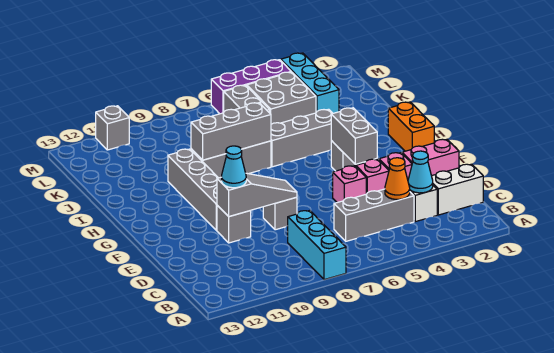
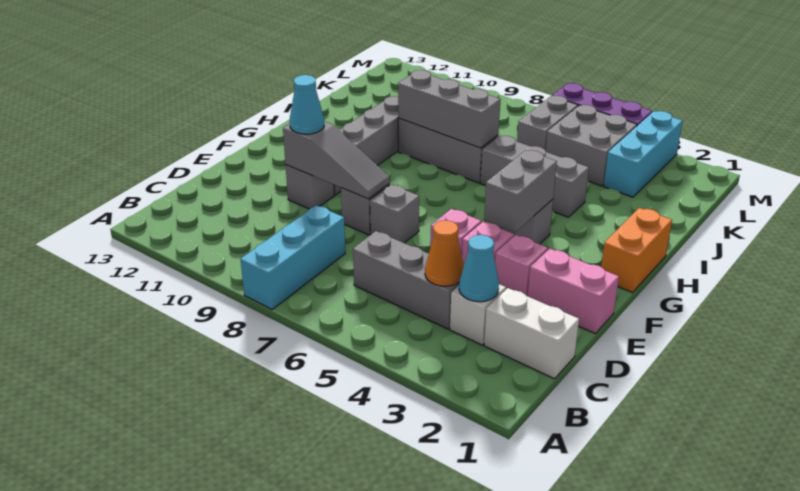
grey 1x1 brick [96,106,129,150] -> grey 1x1 brick moved to [370,184,419,243]

